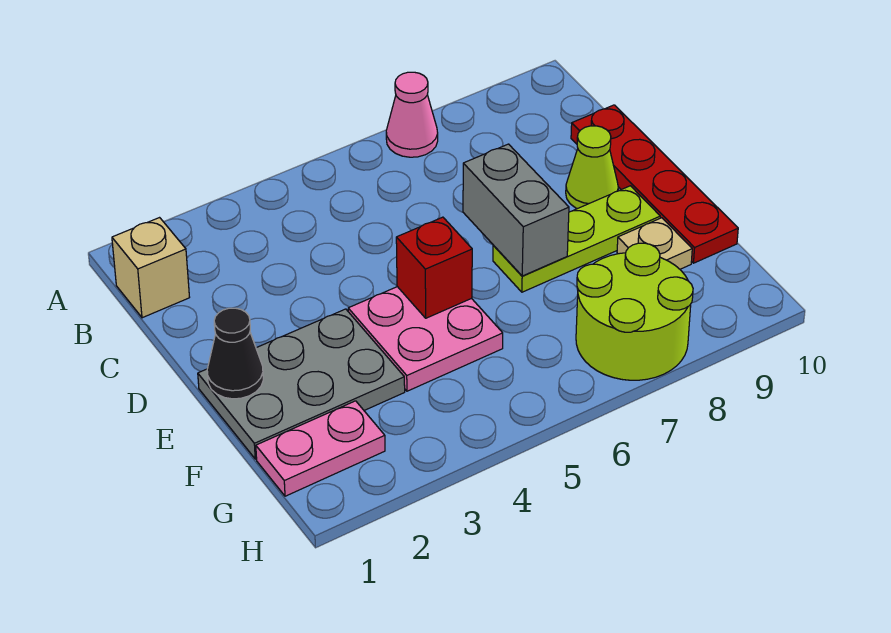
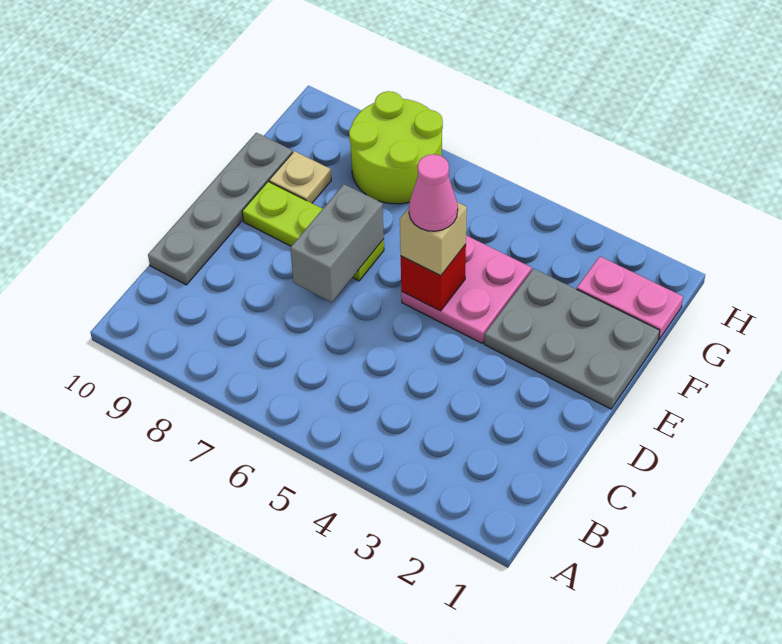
pink 1x1 cone [386,72,438,157] -> pink 1x1 cone moved to [409,154,458,231]
tan 1x1 brick [112,218,190,318] -> tan 1x1 brick moved to [400,202,467,276]
red 1x4 plate [571,105,738,263] -> grey 1x4 plate [148,133,293,285]
lime 1x1 cone [566,126,618,209] -> none
black 1x1 cone [207,308,263,399] -> none

